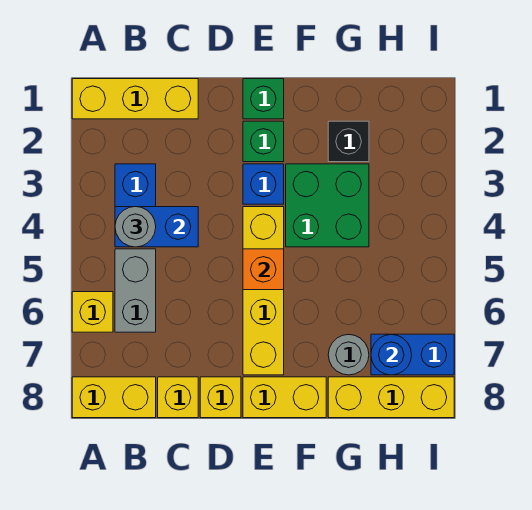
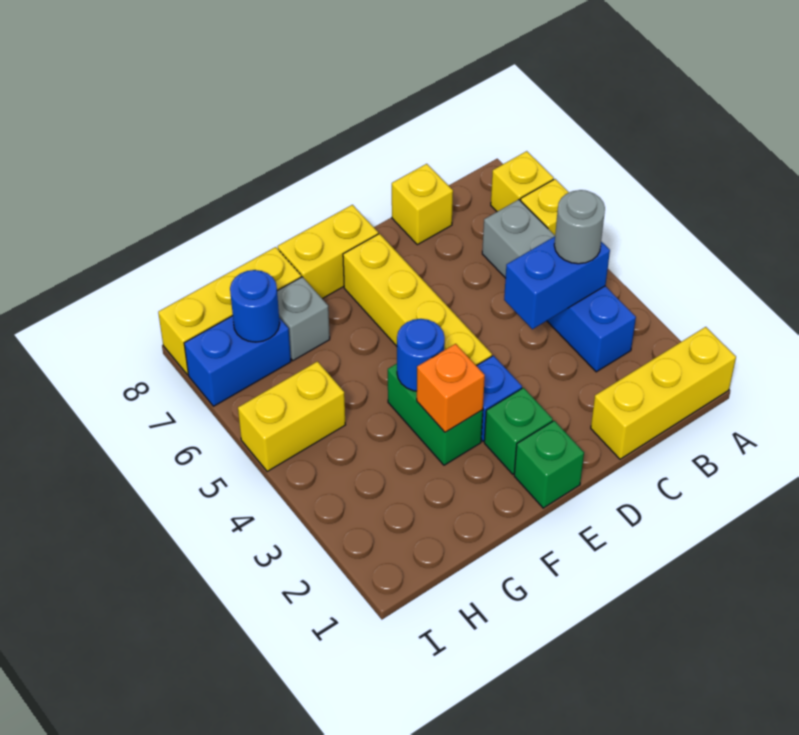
yellow 1x2 brick [72,377,156,418] -> yellow 1x2 brick moved to [238,361,345,472]
yellow 1x1 brick [200,377,241,418] -> yellow 1x1 brick moved to [491,151,554,212]
orange 1x1 brick [243,249,284,290] -> orange 1x1 brick moved to [417,344,485,432]
green 2x2 brick [286,164,369,247] -> green 1x2 brick [388,364,483,465]
none -> blue 1x1 round brick [397,319,445,391]
black 1x1 brick [328,121,369,162] -> none
grey 1x1 round brick [328,334,369,375] -> grey 1x1 brick [277,277,330,361]

